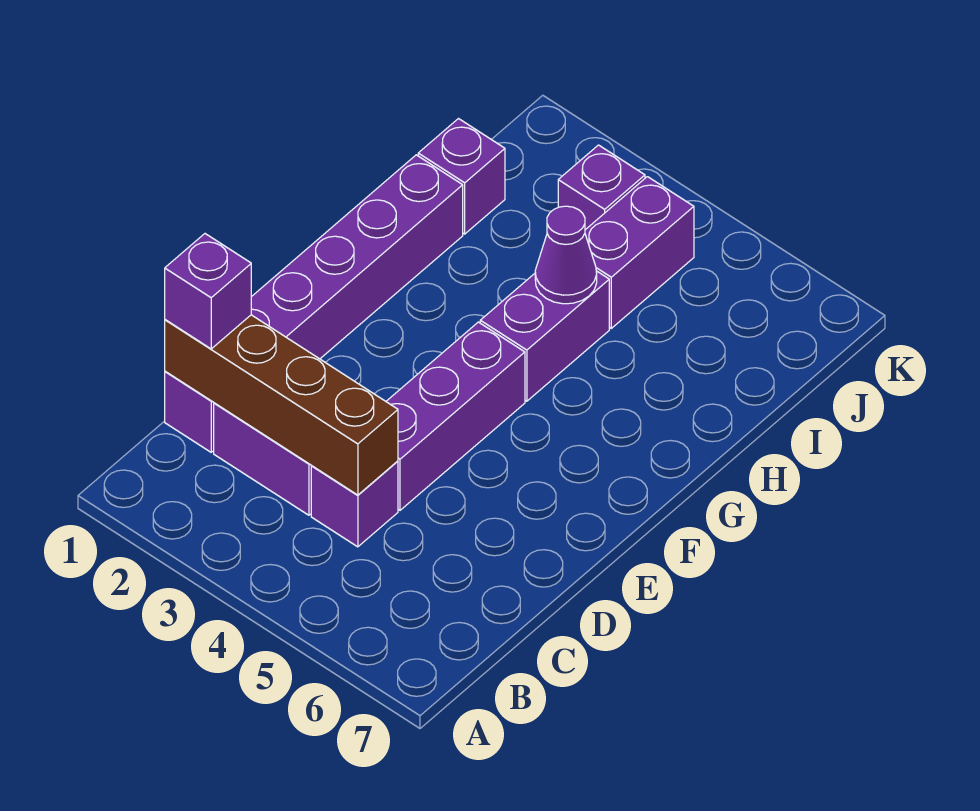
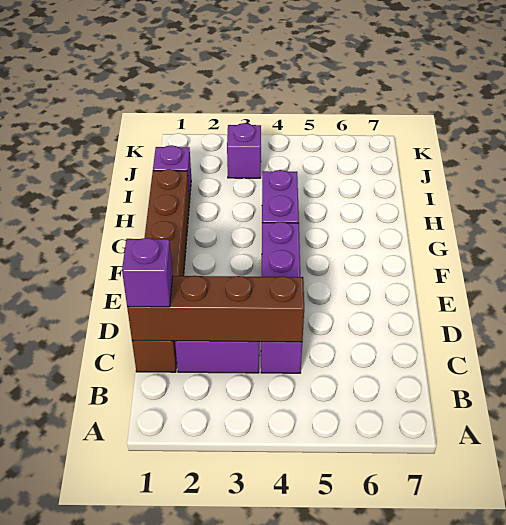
purple 1x6 brick [165,155,463,452] -> brown 1x6 brick [132,169,190,372]
purple 1x1 cone [535,206,597,304] -> none
purple 1x2 brick [585,177,694,328] -> none

